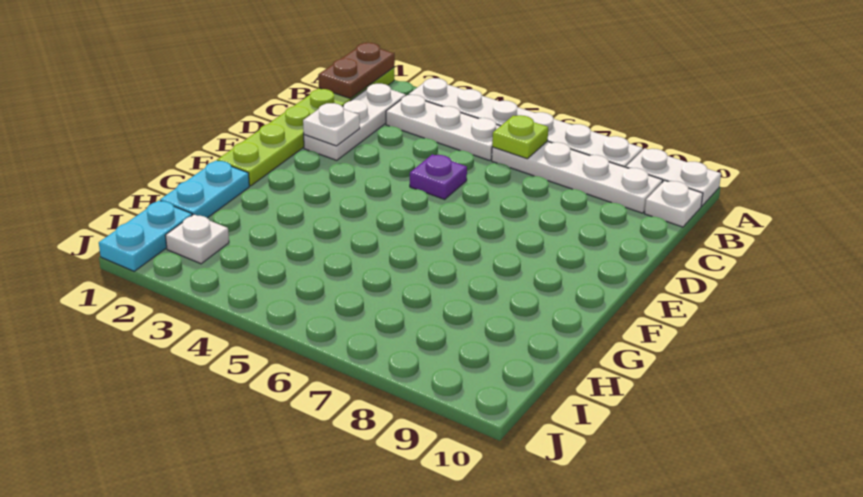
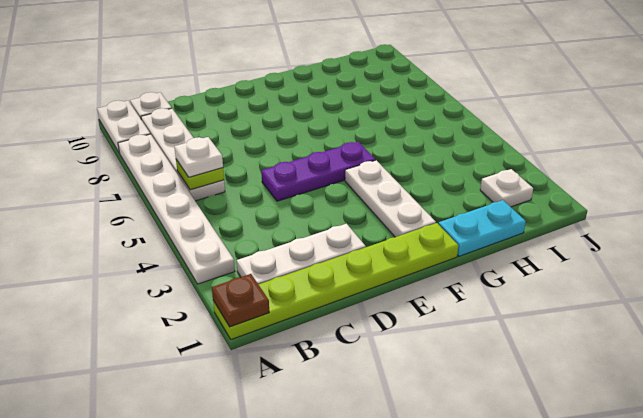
brown 1x2 plate [318,43,395,99] -> brown 1x1 plate [212,274,269,327]
white 1x3 plate [386,95,500,161] -> white 1x3 plate moved to [345,160,436,237]
white 1x1 plate [303,103,360,146] -> white 1x1 plate moved to [174,137,223,177]
purple 1x1 plate [410,154,467,199] -> purple 1x3 plate [261,142,375,201]
cyan 1x2 plate [99,200,192,271] -> none

